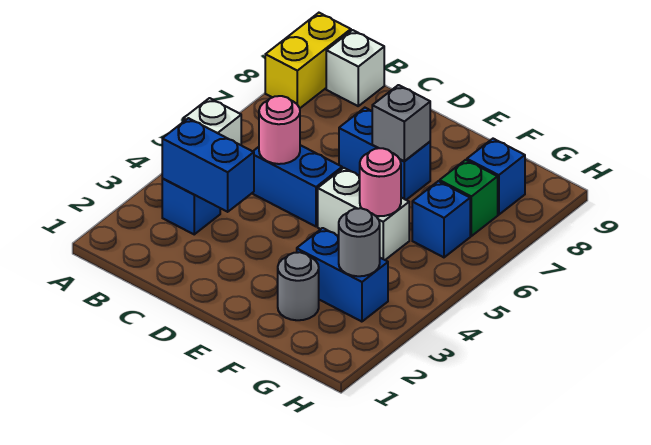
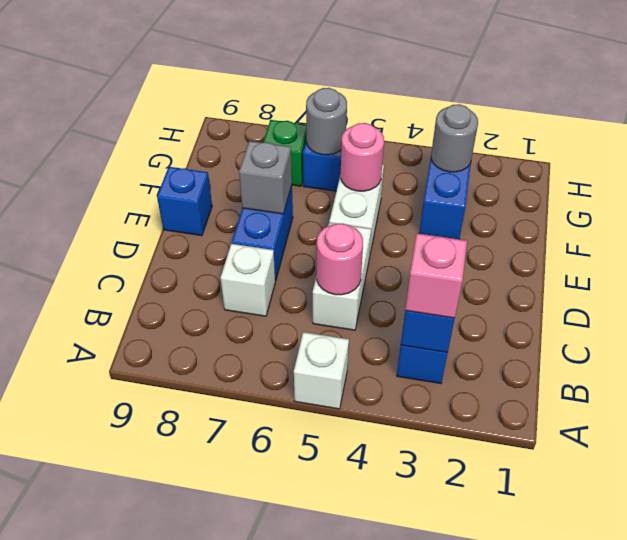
yellow 1x2 brick [265,13,351,108] -> none
none -> pink 1x1 brick [405,233,467,318]
white 1x1 brick [326,30,384,106] -> white 1x1 brick moved to [221,244,275,316]
blue 1x2 brick [252,145,342,226] -> white 1x2 brick [313,223,371,330]
grey 1x1 round brick [278,252,319,320] -> grey 1x1 round brick moved to [306,88,347,155]
blue 1x1 brick [467,139,525,215] -> blue 1x1 brick moved to [157,167,212,236]

